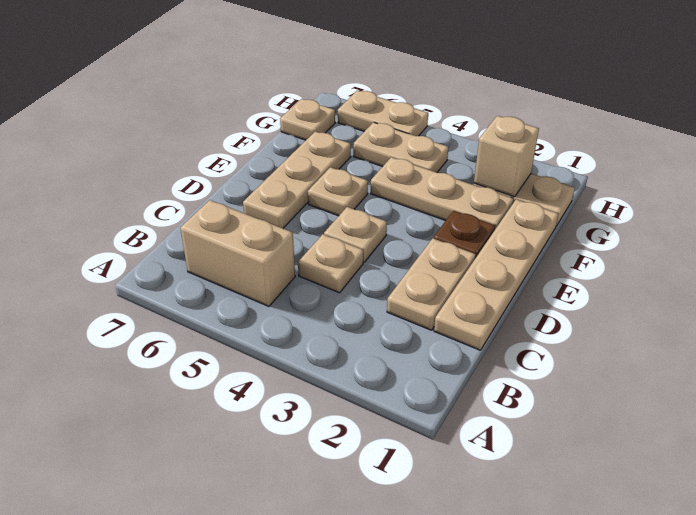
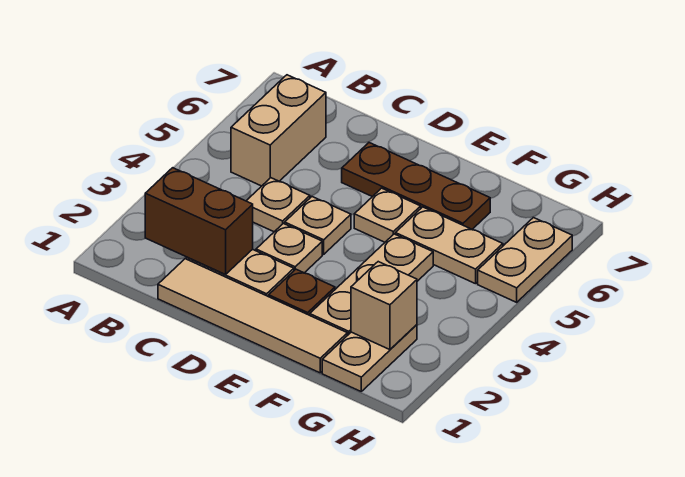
none -> brown 1x2 brick [145,168,253,275]
tan 1x4 plate [434,199,558,350] -> tan 1x4 tile [158,259,347,373]
tan 1x3 plate [243,132,351,228] -> brown 1x3 plate [342,143,490,229]
tan 1x2 plate [353,122,449,172] -> tan 1x2 plate turned to [395,207,503,284]
tan 1x1 plate [280,99,335,140] -> tan 1x1 plate moved to [256,223,322,273]

